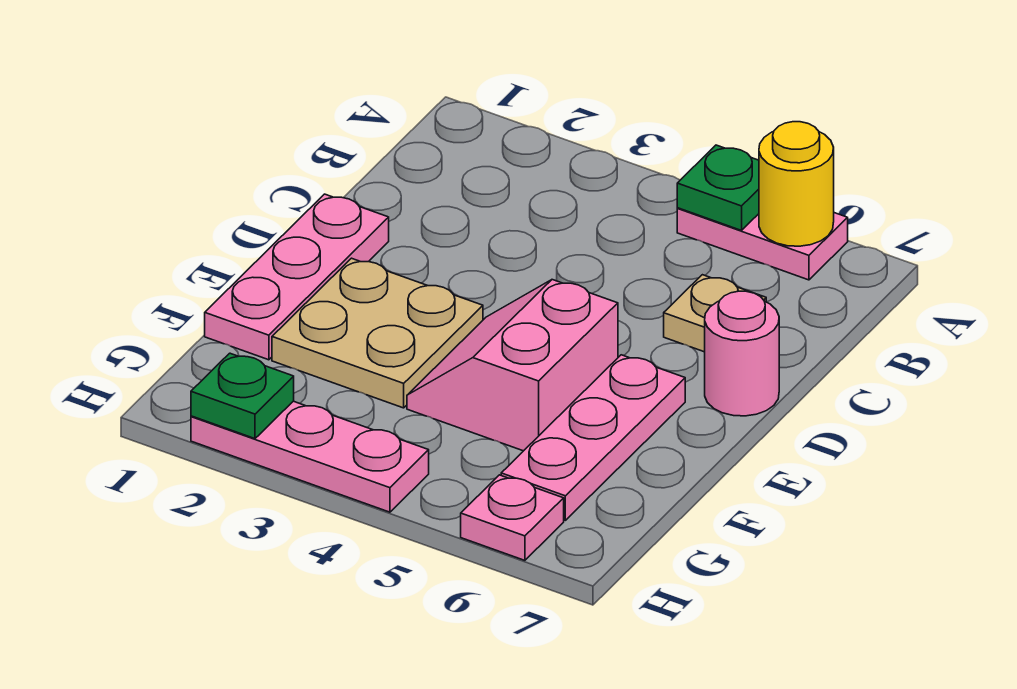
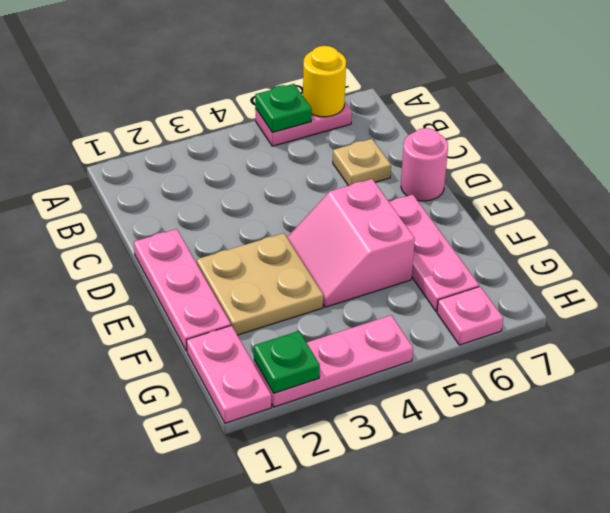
none -> pink 1x2 plate [187,326,271,423]

